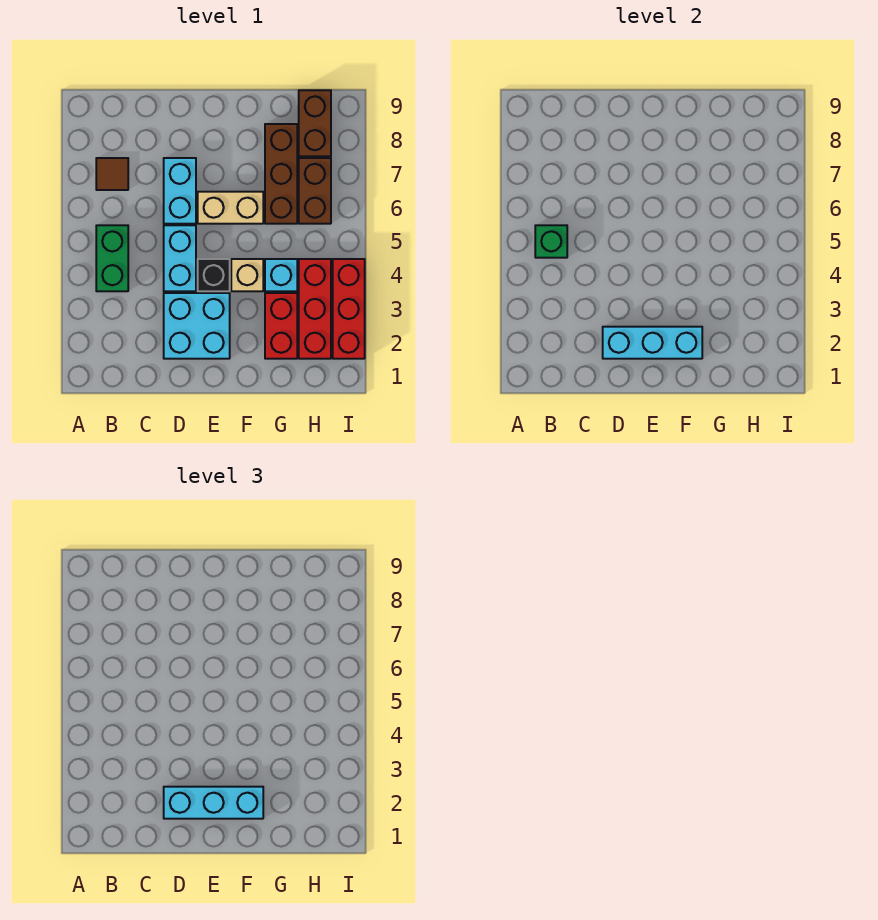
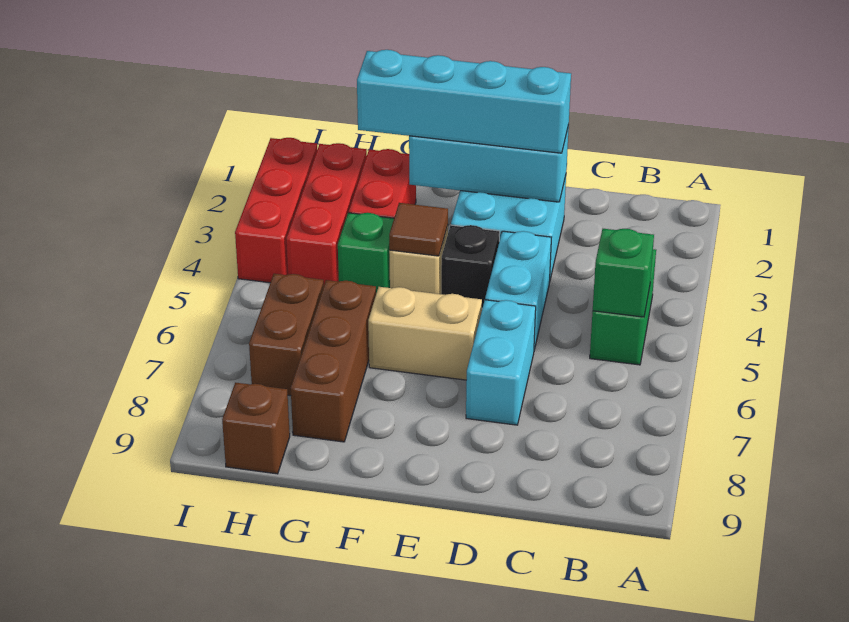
brown 1x1 tile [96,158,128,190] -> brown 1x1 tile moved to [389,203,448,256]
cyan 1x3 brick [164,787,263,819] -> cyan 1x4 brick [357,50,571,153]
cyan 1x1 brick [265,259,297,291] -> green 1x1 brick [338,213,394,293]
brown 1x2 brick [299,90,331,156] -> brown 1x1 brick [222,382,290,474]

